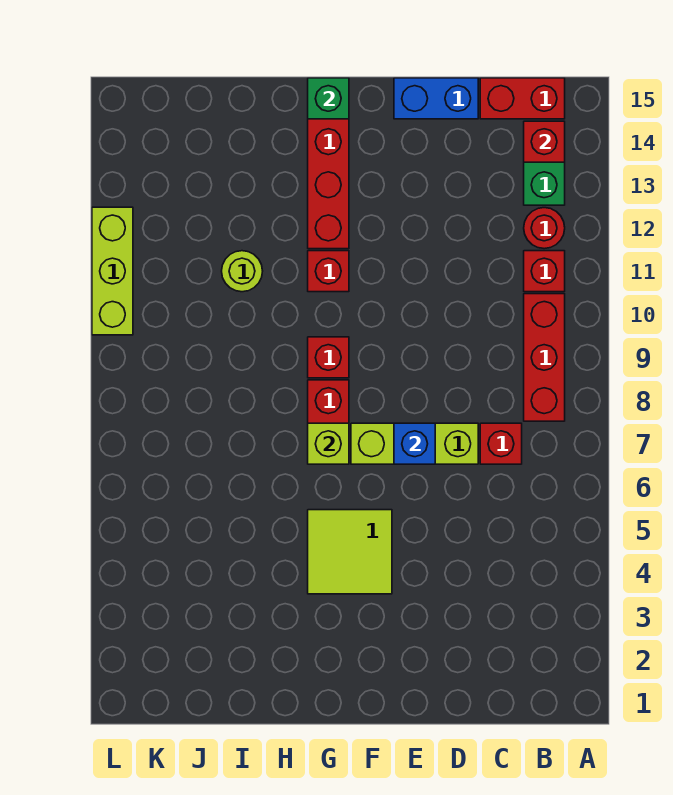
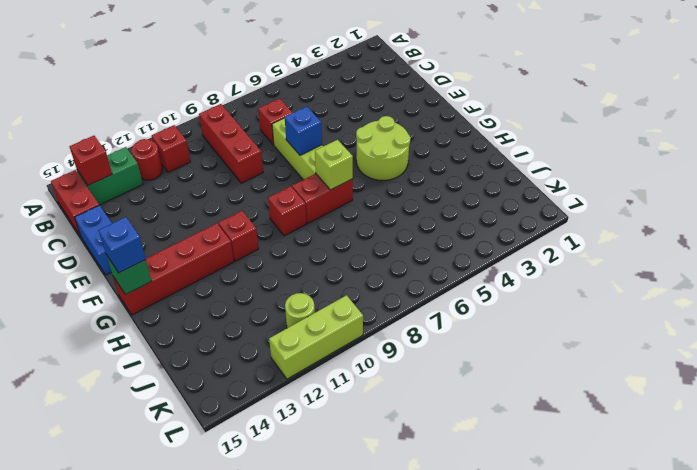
red 1x3 brick [524,294,565,421] -> red 1x3 brick turned to [199,104,263,183]
lime 2x2 tile [308,510,392,594] -> lime 2x2 round brick [356,116,410,180]
none -> blue 1x1 brick [98,217,146,273]
lime 1x1 round brick [222,251,263,292] -> lime 1x1 round brick moved to [285,293,315,328]

